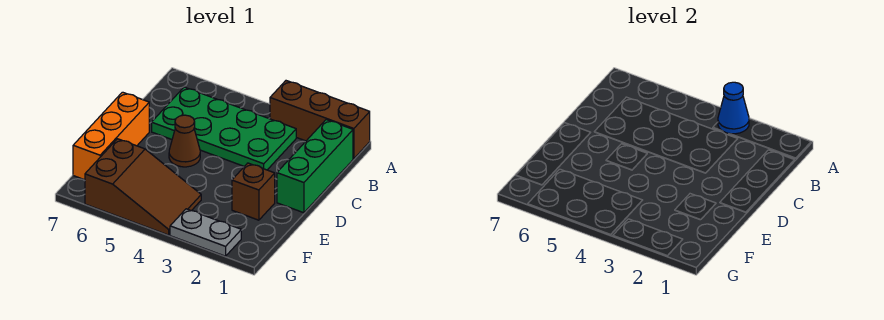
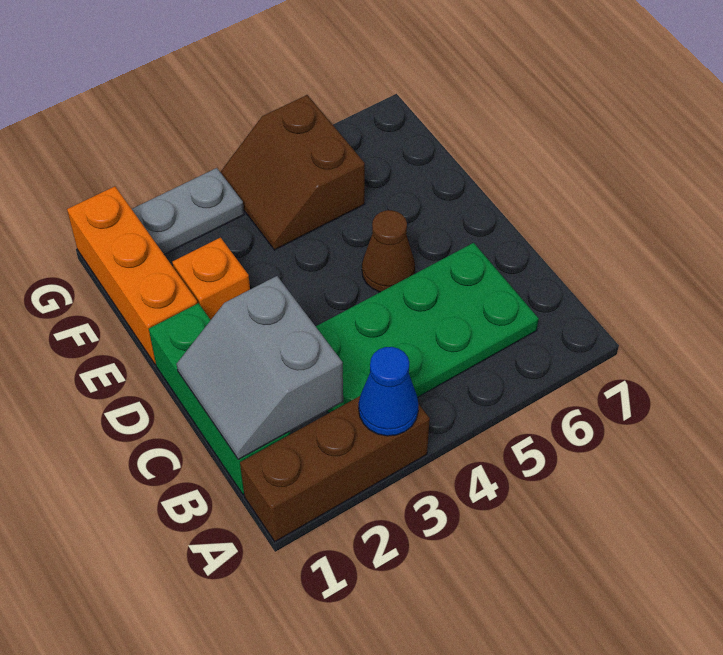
none -> grey 2x2 slope [177,276,343,460]
orange 1x3 brick [73,92,149,180] -> orange 1x3 brick moved to [67,186,198,365]
brown 1x1 brick [232,163,275,220] -> orange 1x1 brick [172,238,250,320]
brown 2x3 slope [85,139,201,235] -> brown 2x2 slope [220,95,365,250]

